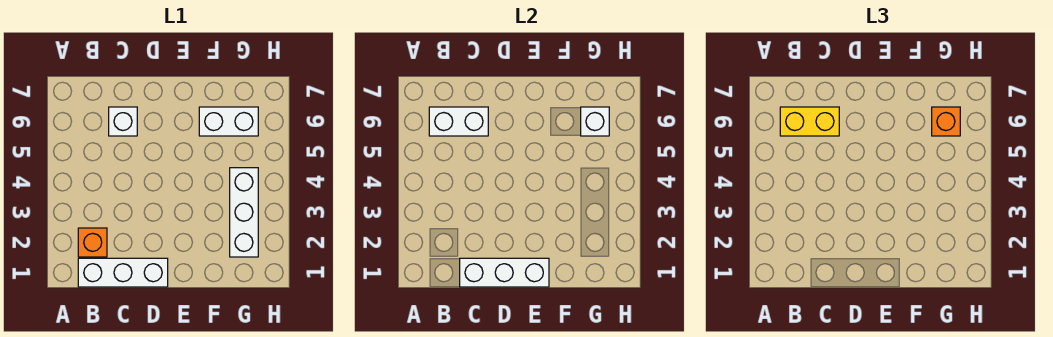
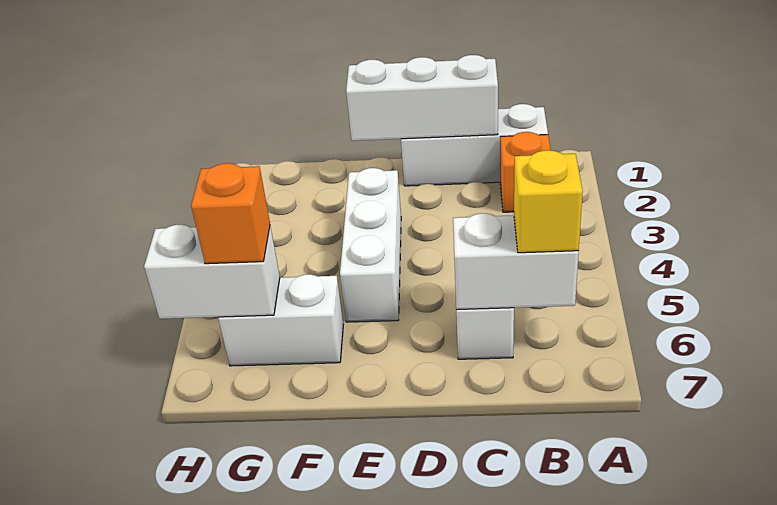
yellow 1x2 brick [780,107,839,136] -> yellow 1x1 brick [514,150,583,253]
white 1x3 brick [230,168,258,257] -> white 1x3 brick moved to [340,168,401,322]
white 1x1 brick [581,107,609,136] -> white 1x2 brick [144,225,280,319]

